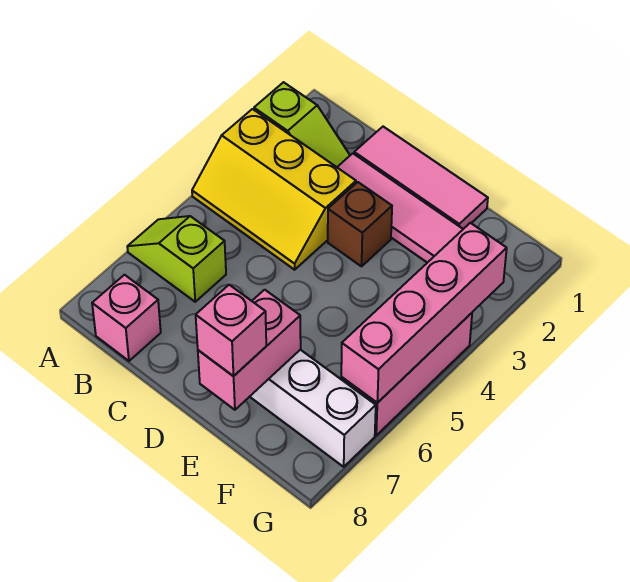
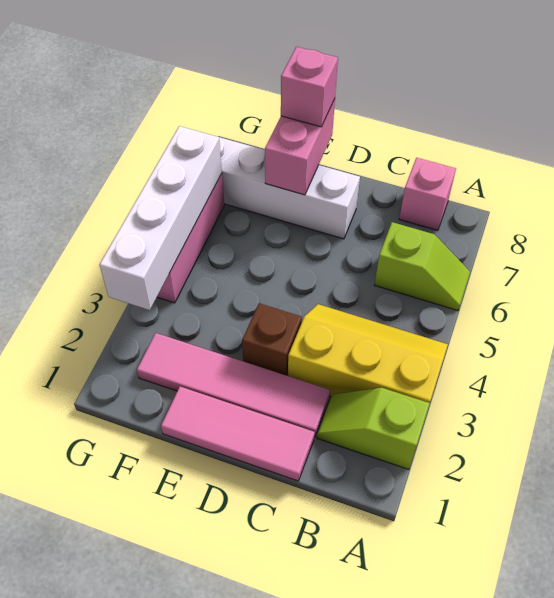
pink 1x4 brick [341,223,507,403] -> white 1x4 brick [100,126,222,310]

